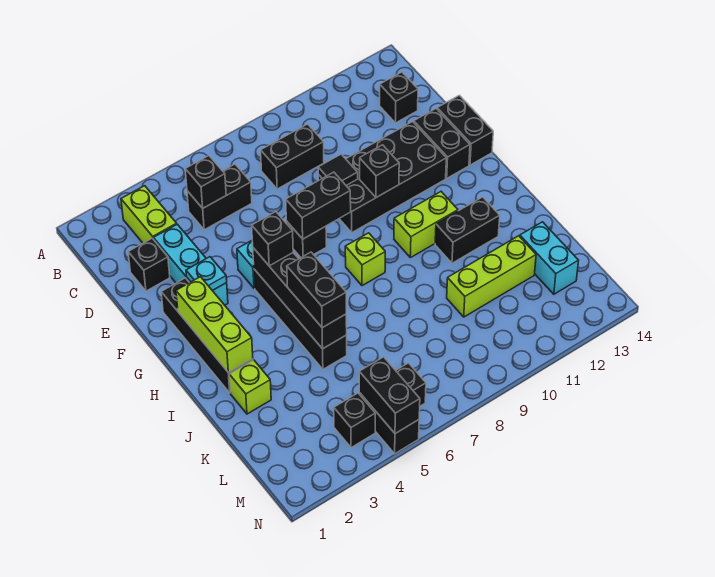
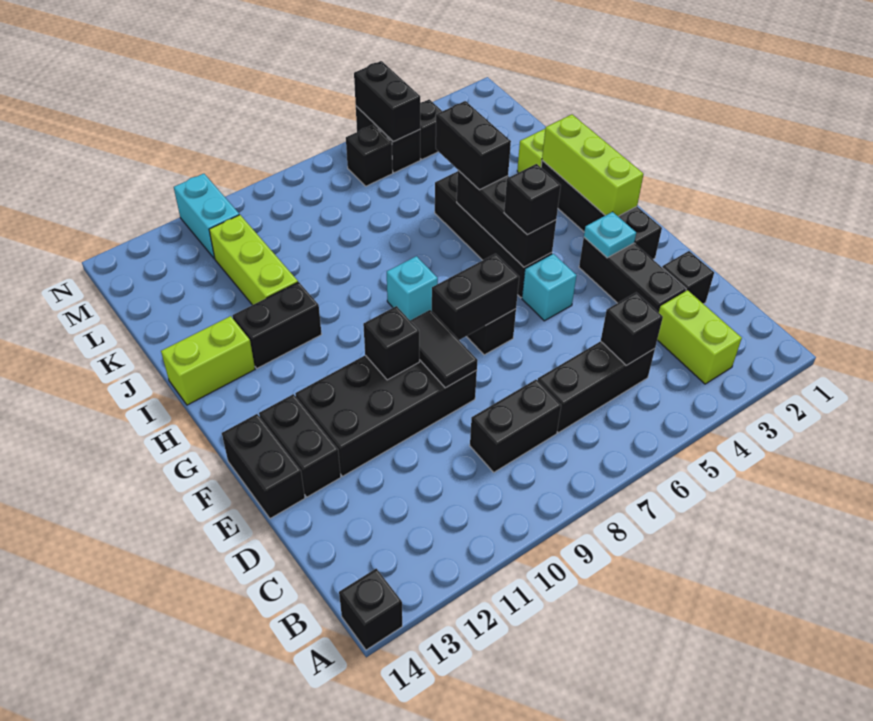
black 1x2 brick [187,164,252,230] -> black 1x3 brick [537,341,655,433]
black 1x1 brick [380,72,418,123] -> black 1x1 brick moved to [339,569,402,650]
cyan 1x3 brick [154,224,228,305] -> black 1x3 brick [579,237,686,313]
black 1x1 tile [318,154,358,185] -> black 1x2 tile [410,310,478,388]
black 1x4 brick [253,248,347,349] -> black 1x3 brick [457,170,556,267]
lime 1x1 brick [345,233,385,286] -> cyan 1x1 brick [387,256,438,320]
lime 1x2 brick [394,192,458,258] -> lime 1x2 brick moved to [161,316,255,405]
lime 1x3 brick [447,236,536,317] -> lime 1x3 brick turned to [209,215,298,305]
cyan 1x2 brick [520,222,579,294] -> cyan 1x2 brick moved to [174,174,239,259]

